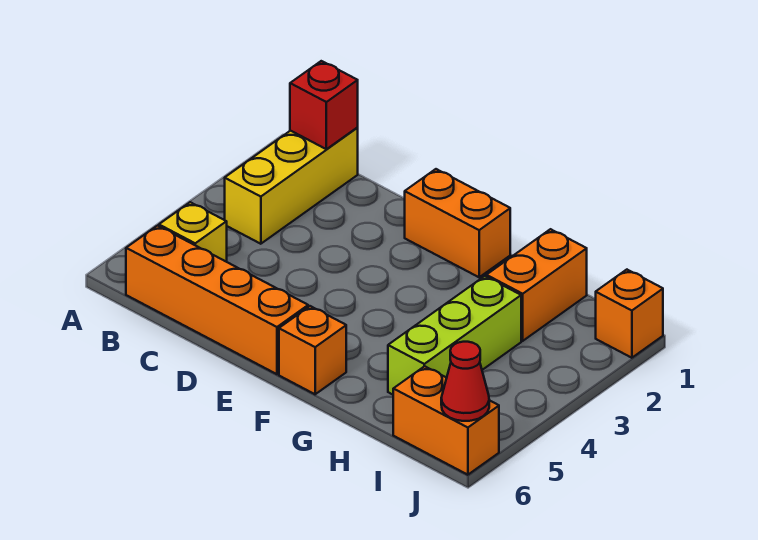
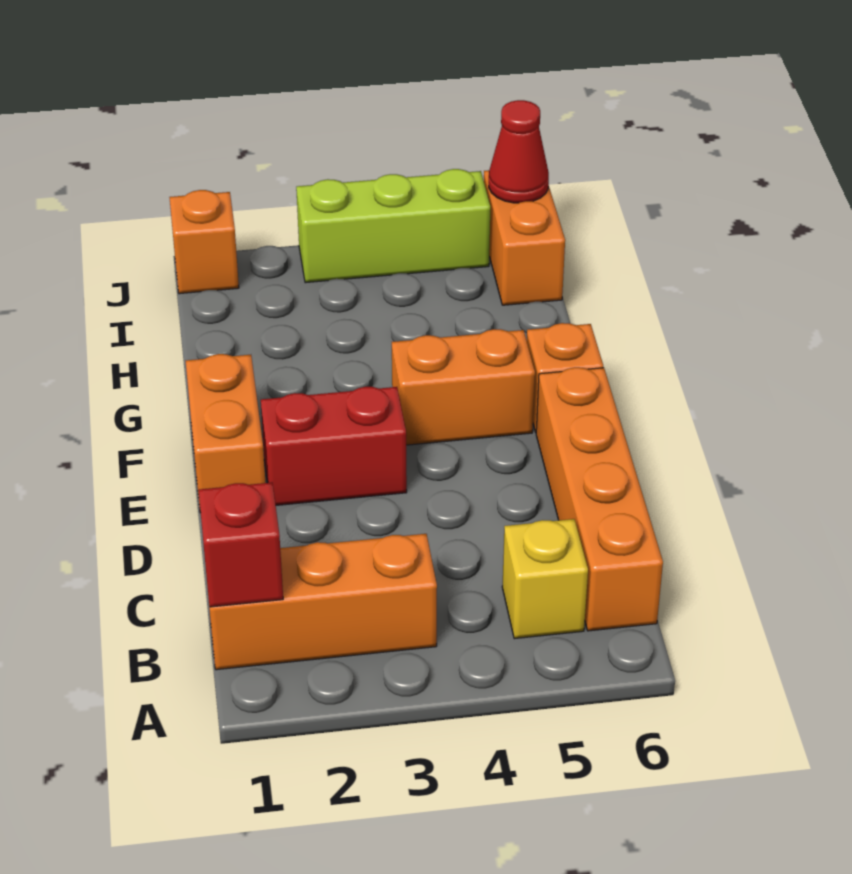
yellow 1x3 brick [225,128,358,244] -> orange 1x3 brick [206,534,437,670]
none -> red 1x2 brick [261,387,407,505]
orange 1x2 brick [486,229,587,341] -> orange 1x2 brick moved to [392,329,535,445]
lime 1x3 brick [388,276,521,395] -> lime 1x3 brick moved to [296,169,490,283]

